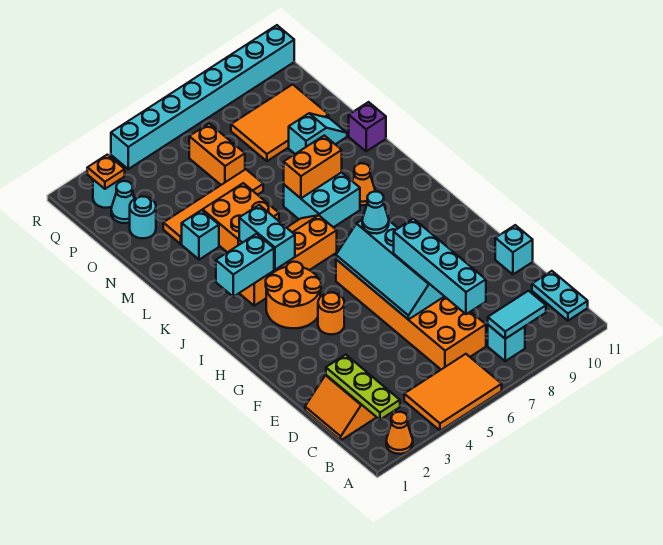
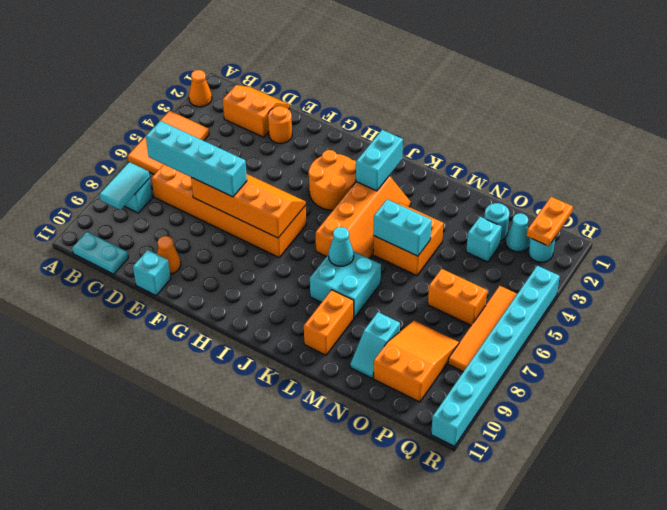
lime 1x3 plate [326,355,400,420] -> none
cyan 2x4 slope [336,220,444,320] -> orange 2x4 slope [191,174,306,238]
orange 1x1 round brick [318,293,344,335] -> orange 1x1 round brick moved to [268,106,292,143]
cyan 1x1 cone [362,192,389,234] -> cyan 1x1 cone moved to [329,227,354,266]
cyan 1x2 brick [239,205,295,270] -> cyan 1x2 brick moved to [374,199,432,256]
orange 1x1 cone [352,163,375,205] -> orange 1x1 cone moved to [157,236,181,274]
orange 1x2 brick [284,135,342,198] -> orange 1x2 brick moved to [304,290,354,355]
cyan 1x1 brick [182,210,219,260] -> cyan 1x1 brick moved to [466,217,502,262]
purple 1x1 brick [349,102,386,151] -> none
orange 1x4 tile [163,169,263,244] -> orange 1x4 tile moved to [448,286,517,372]
orange 2x3 tile [231,84,328,161] -> orange 2x3 slope [374,321,460,402]
orange 1x1 plate [87,155,125,189] -> orange 1x2 plate [527,197,573,246]

